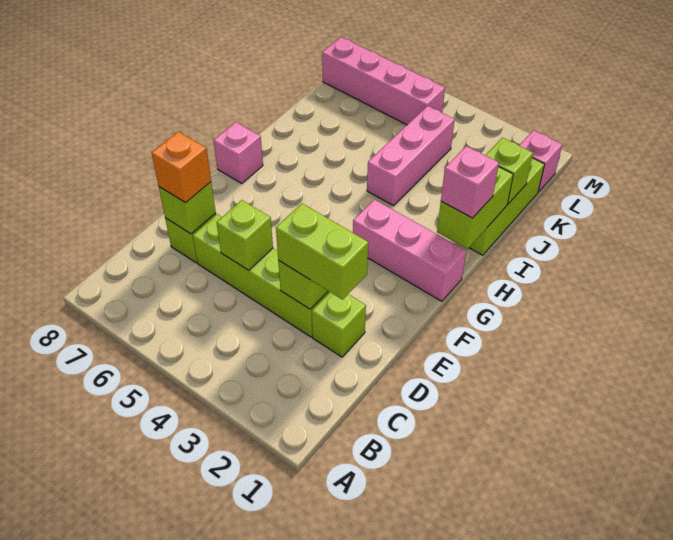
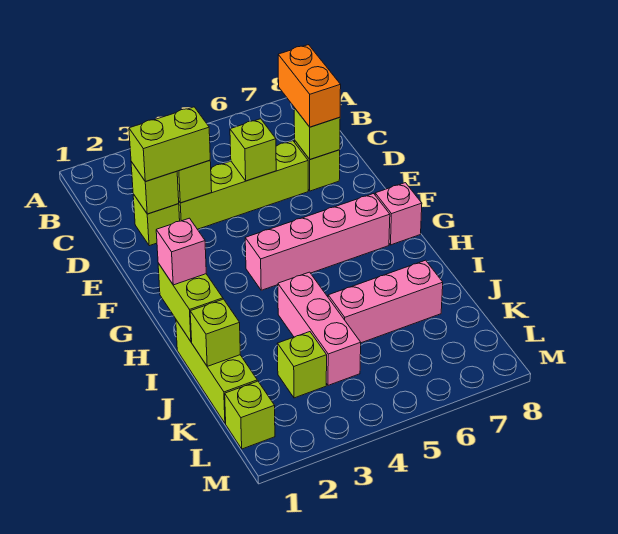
none -> lime 1x1 brick [131,162,179,214]
orange 1x1 brick [152,132,211,203] -> orange 1x2 brick [278,45,341,127]
pink 1x3 brick [353,200,466,301] -> pink 1x3 brick moved to [328,260,443,343]
none -> lime 1x1 brick [277,332,327,398]
pink 1x1 brick [519,130,562,192] -> lime 1x1 brick [225,381,275,449]
pink 1x4 brick [322,37,445,125] -> pink 1x4 brick moved to [245,194,390,290]

